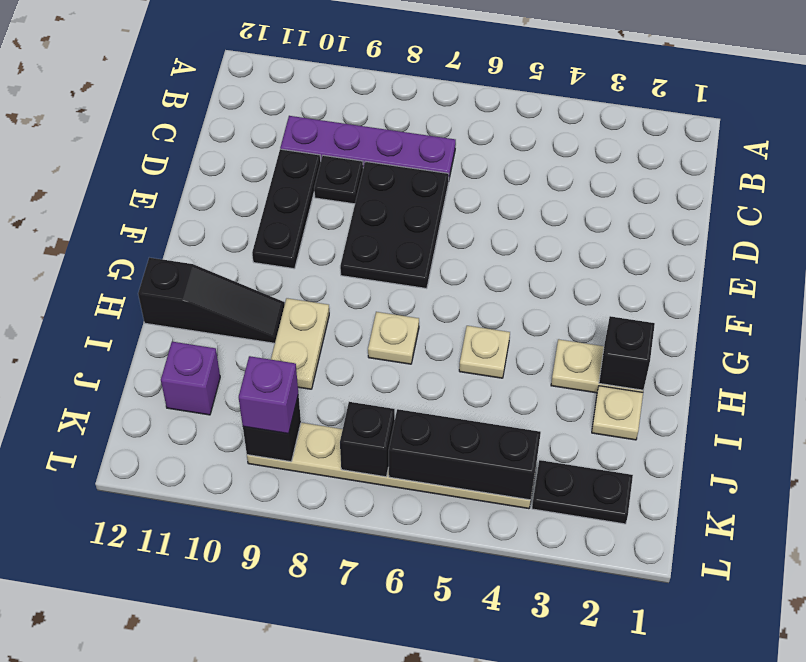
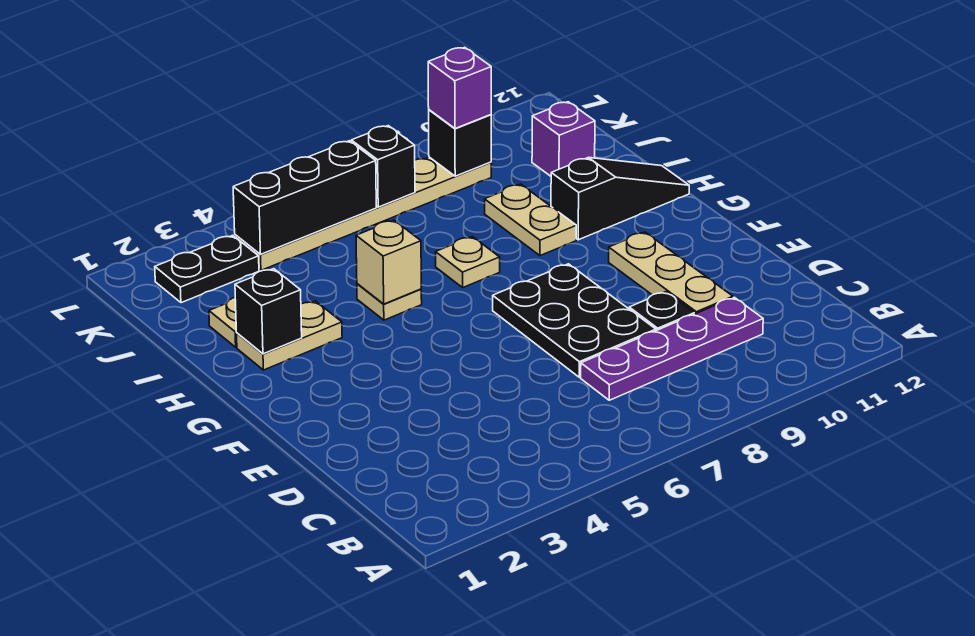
black 1x3 plate [252,149,321,269] -> tan 1x3 plate [609,232,733,314]
none -> tan 1x1 brick [356,220,421,304]
black 1x3 slope [138,258,285,343] -> black 1x3 slope turned to [551,158,689,240]

